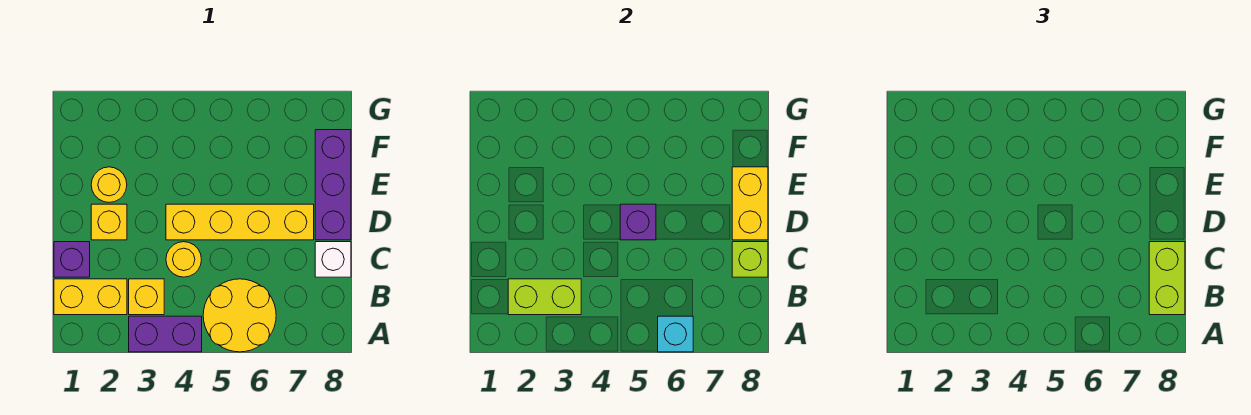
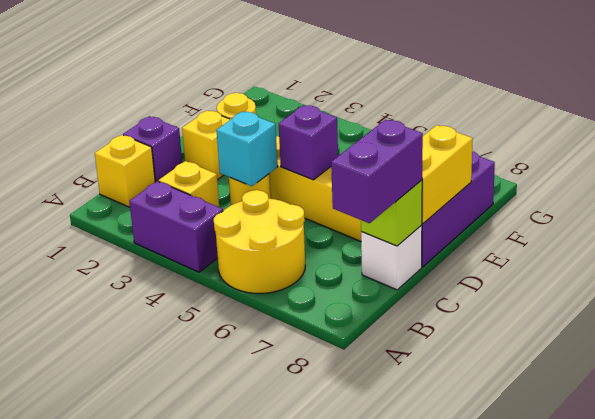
cyan 1x1 brick [658,316,693,352] -> cyan 1x1 brick moved to [217,111,278,186]
yellow 1x2 brick [54,279,127,315] -> yellow 1x1 brick [95,135,155,207]
lime 1x2 brick [508,279,581,315] -> none
lime 1x2 brick [1149,242,1185,315] -> purple 1x2 brick [331,120,423,223]

